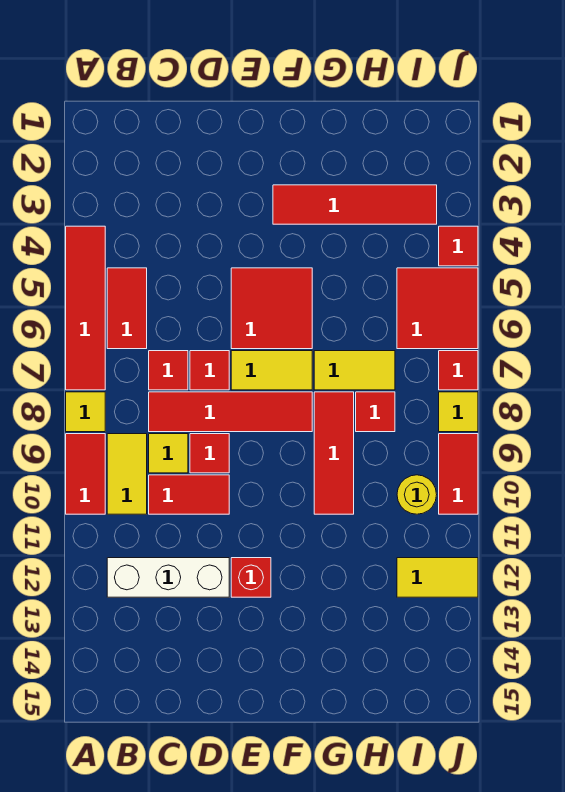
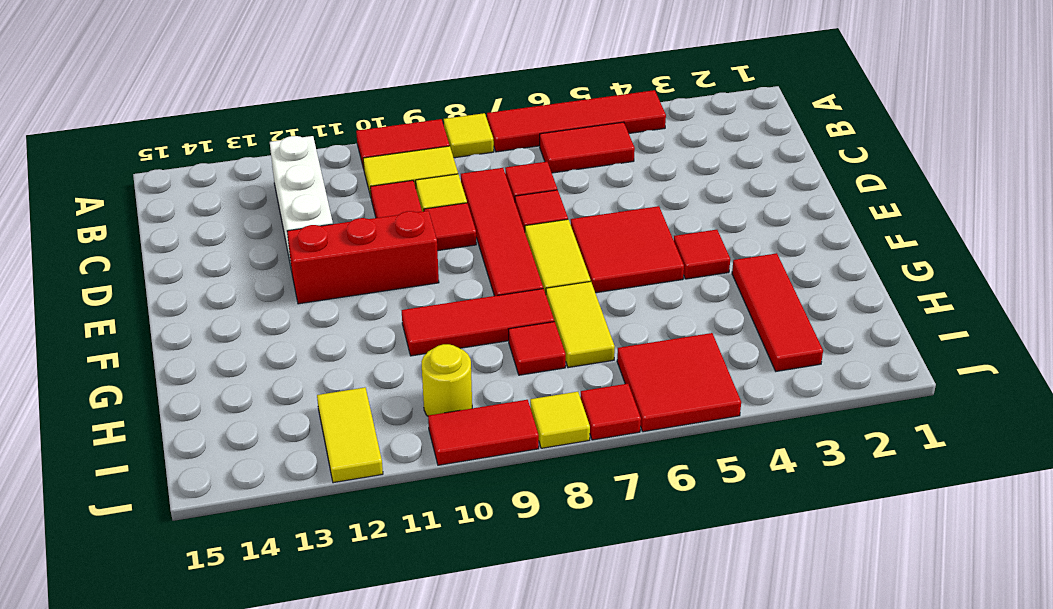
red 1x1 brick [231,558,271,597] -> red 1x3 brick [287,211,439,304]
red 1x4 tile [273,185,437,224] -> red 1x3 tile [732,253,823,371]
red 1x1 tile [439,226,478,266] -> red 1x1 tile moved to [674,230,730,279]

